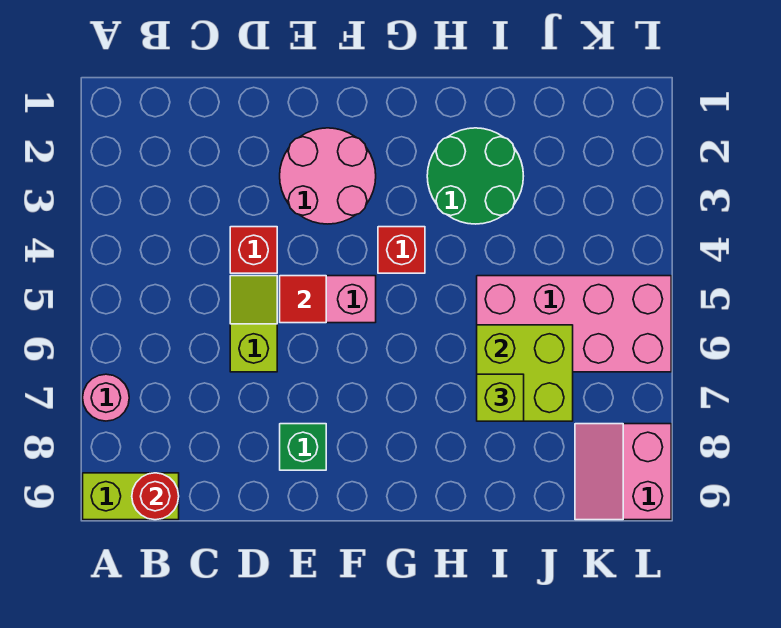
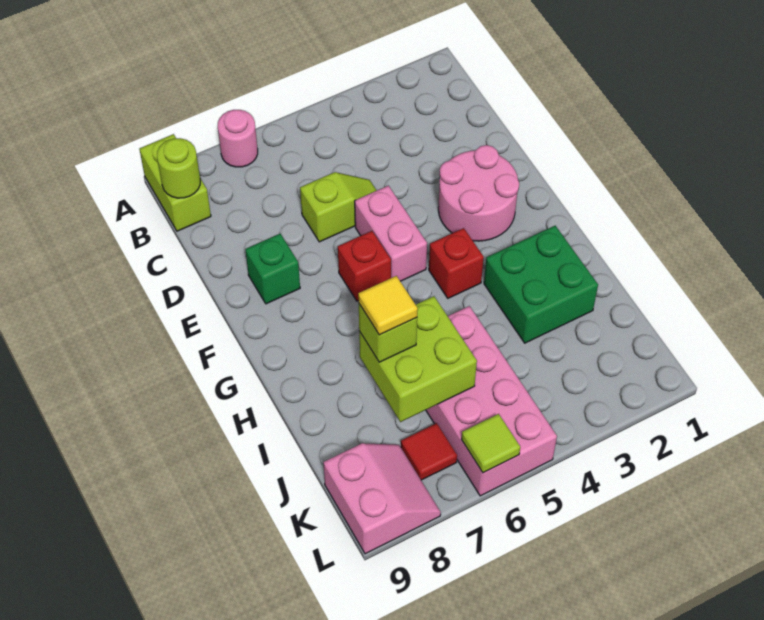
red 1x1 round brick [132,473,179,520] -> lime 1x1 round brick [157,138,200,198]
red 1x1 brick [230,227,277,273] -> red 1x1 brick moved to [338,231,391,301]
red 1x1 tile [280,276,326,323] -> red 1x1 tile moved to [401,423,457,480]
green 2x2 round brick [427,128,523,224] -> green 2x2 brick [484,226,598,343]
none -> yellow 1x1 tile [358,276,418,335]
pink 2x2 slope [575,424,671,520] -> pink 2x2 slope turned to [323,443,441,554]
none -> lime 1x1 tile [461,414,520,473]

